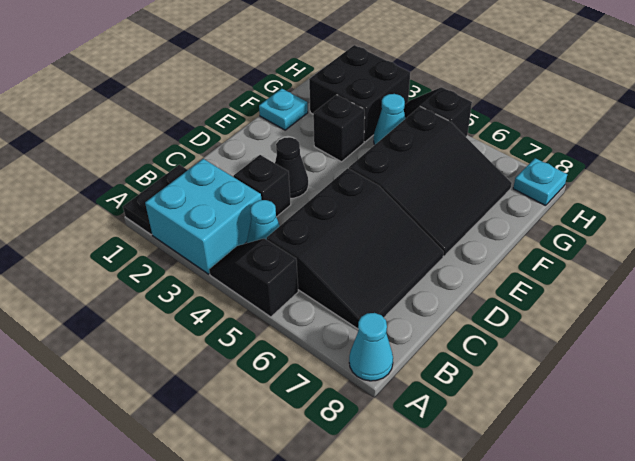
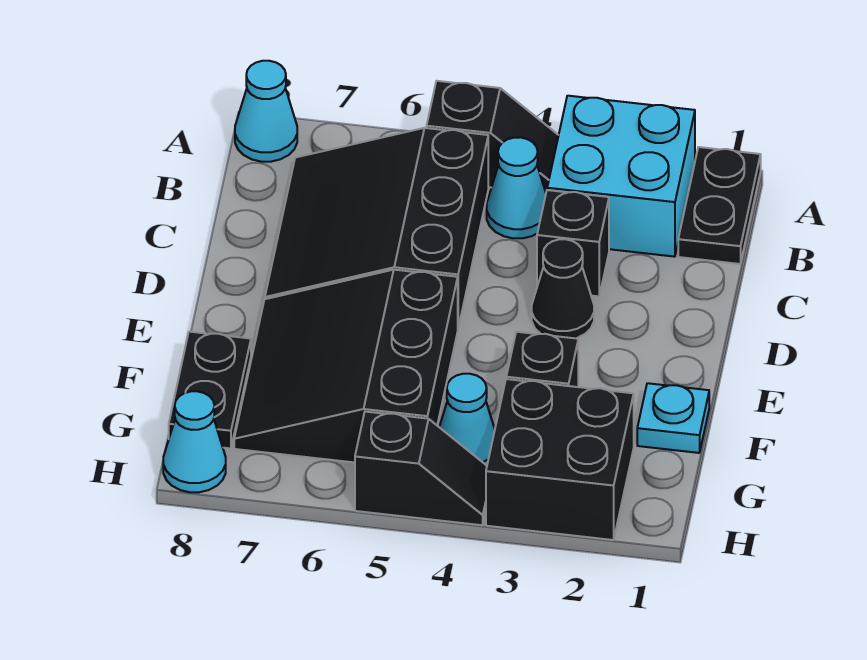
none -> black 1x2 plate [169,332,251,449]
cyan 1x1 plate [513,158,567,206] -> cyan 1x1 cone [163,391,226,492]

